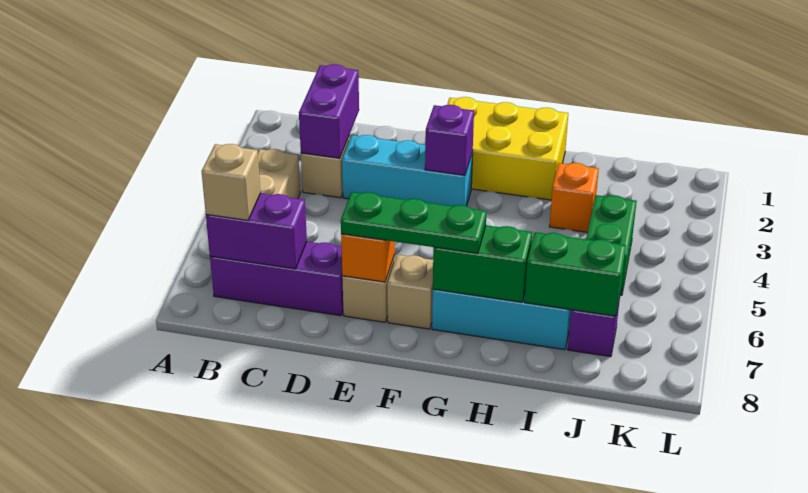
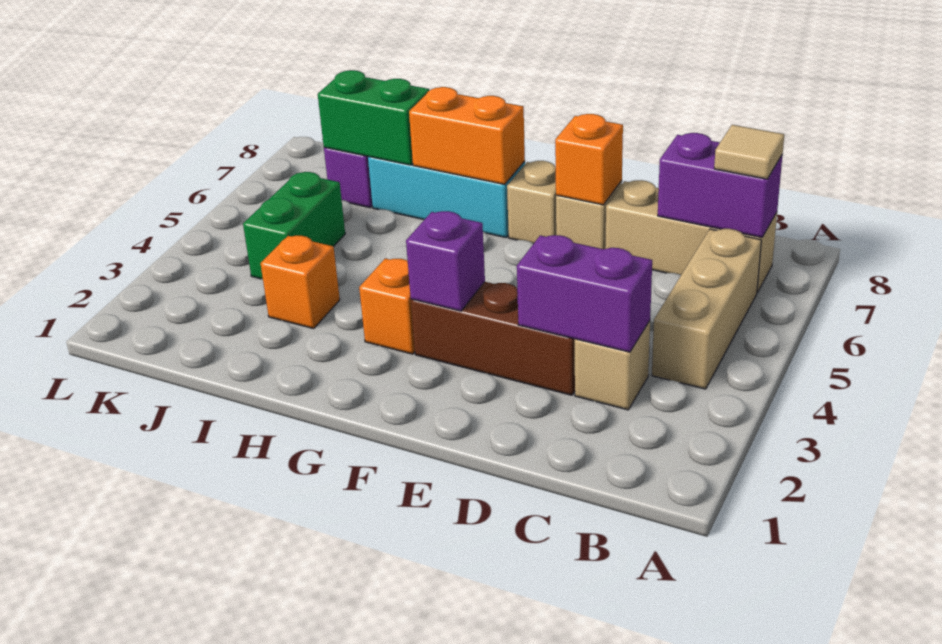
purple 1x3 brick [210,242,343,316] -> tan 1x3 brick [605,180,777,293]
tan 1x1 brick [202,144,261,220] -> tan 1x1 tile [714,125,784,179]
purple 1x2 brick [299,64,359,158] -> purple 1x2 brick turned to [517,235,652,352]
cyan 1x3 brick [342,135,473,206] -> brown 1x3 brick [411,282,575,395]
green 1x3 plate [341,192,487,253] -> none
yellow 2x3 brick [447,97,568,200] -> none
none -> orange 1x1 brick [359,258,415,354]
green 1x2 brick [433,225,532,302] -> orange 1x2 brick [409,87,525,184]

